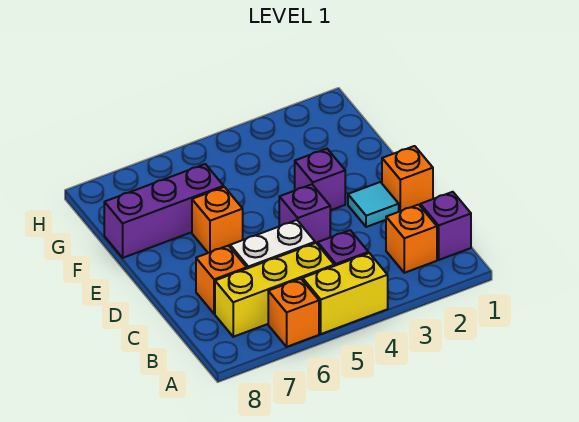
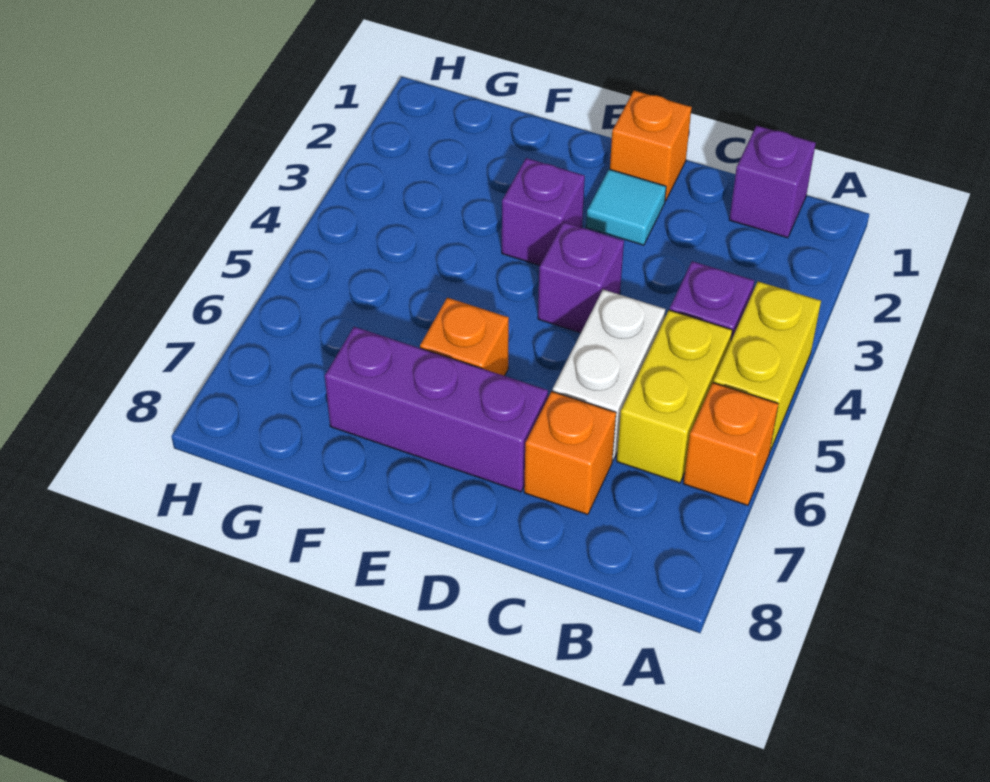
orange 1x1 brick [386,205,437,273] -> none
yellow 1x3 brick [215,243,334,337] -> yellow 1x2 brick [617,310,732,483]
purple 1x3 brick [104,164,224,258] -> purple 1x3 brick turned to [325,327,548,492]

